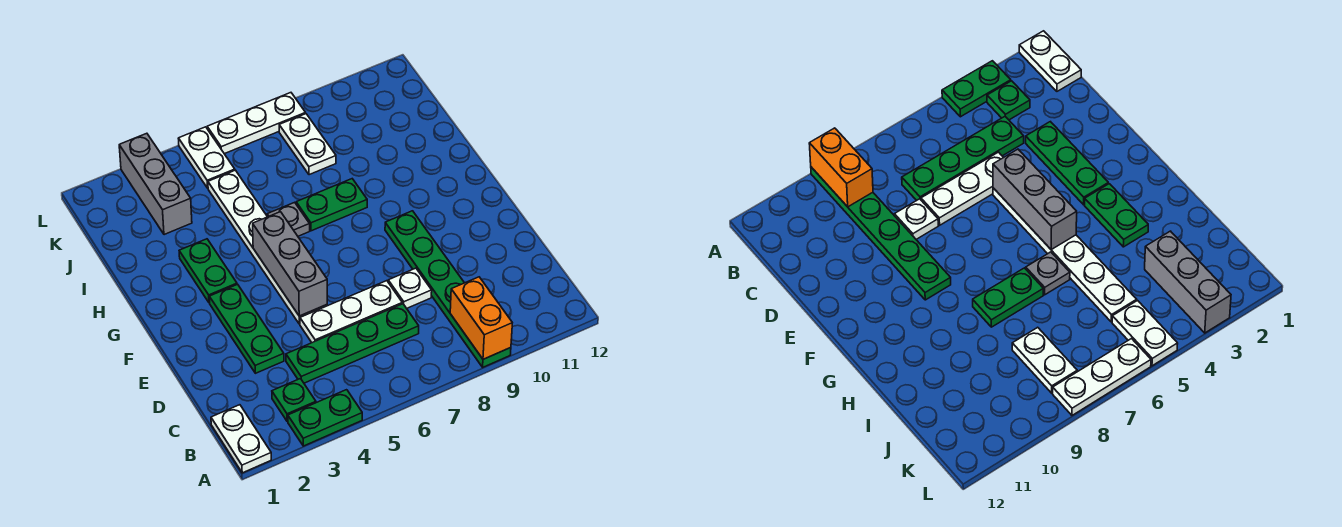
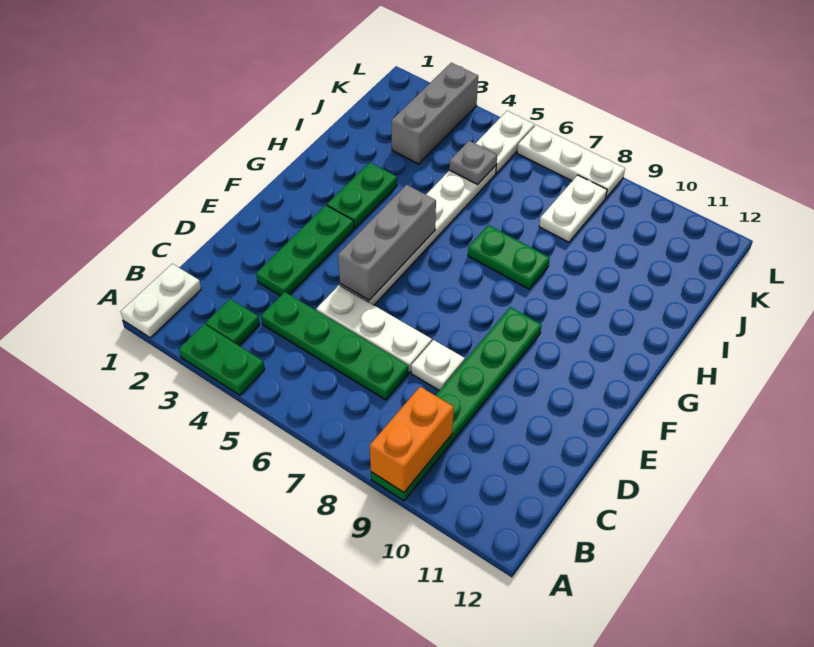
grey 1x1 plate [267,202,310,236] -> grey 1x1 plate moved to [449,141,497,185]

